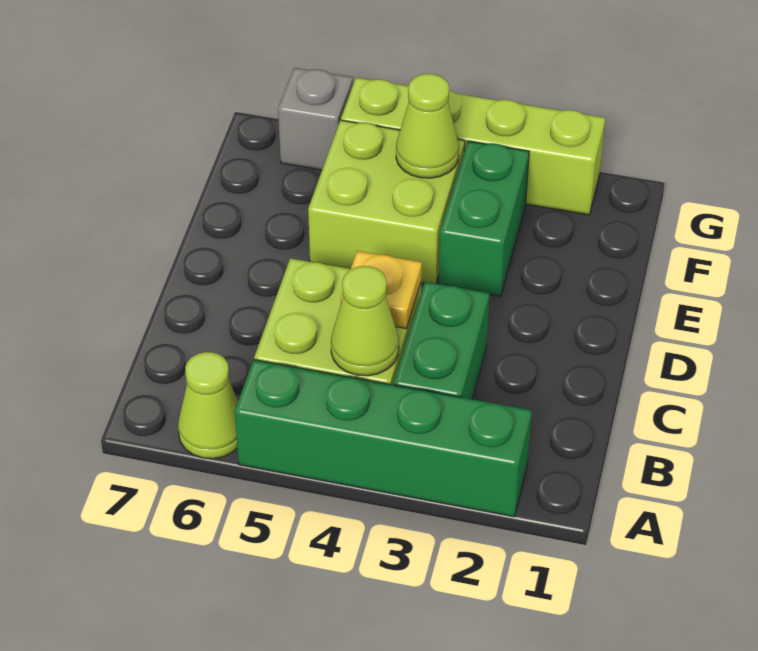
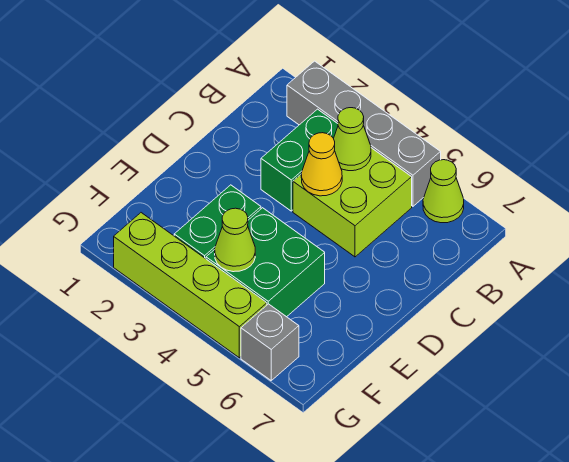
green 1x4 brick [235,360,532,517] -> grey 1x4 brick [287,61,441,206]
yellow 1x1 plate [341,251,422,329] -> yellow 1x1 cone [301,133,342,196]
lime 2x2 brick [308,120,465,284] -> green 2x2 brick [206,208,325,317]

